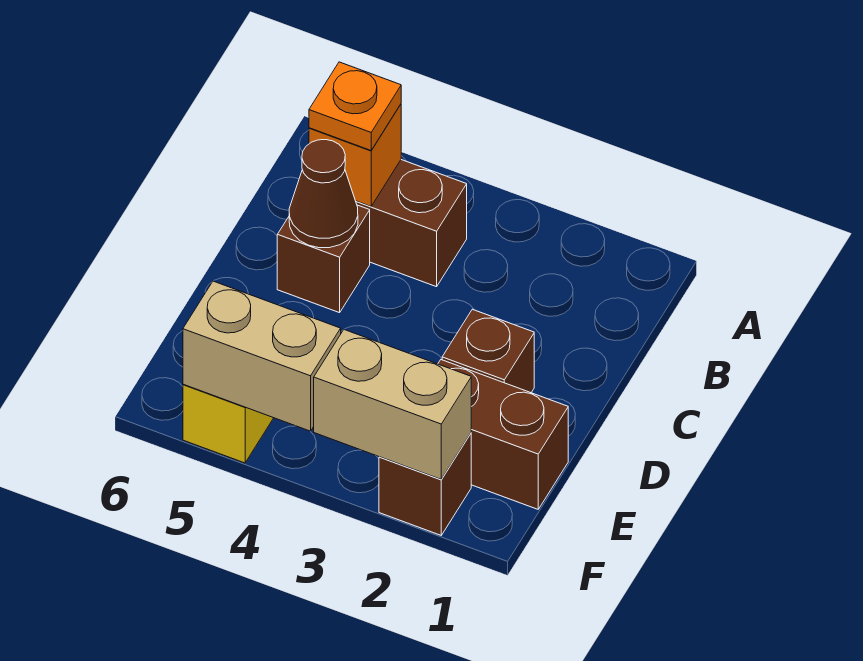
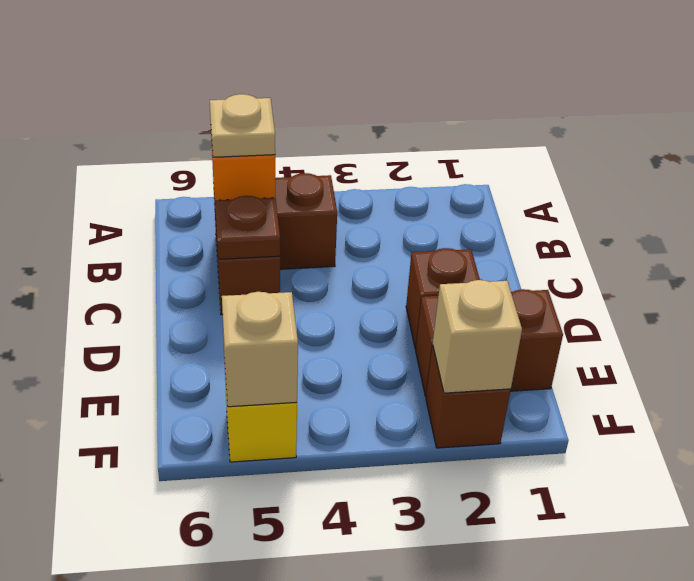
orange 1x1 plate [309,62,401,150] -> tan 1x1 plate [210,94,275,157]
brown 1x1 cone [289,140,358,248] -> brown 1x1 plate [215,196,280,259]
tan 1x2 brick [314,330,471,479] -> tan 1x1 brick [433,280,522,393]
tan 1x2 brick [183,281,341,431] -> tan 1x1 brick [222,292,298,407]

